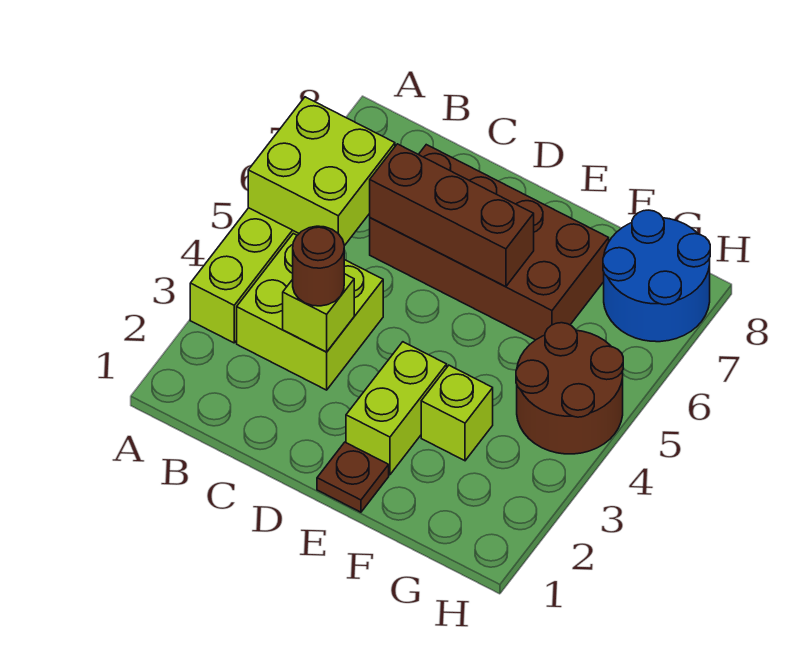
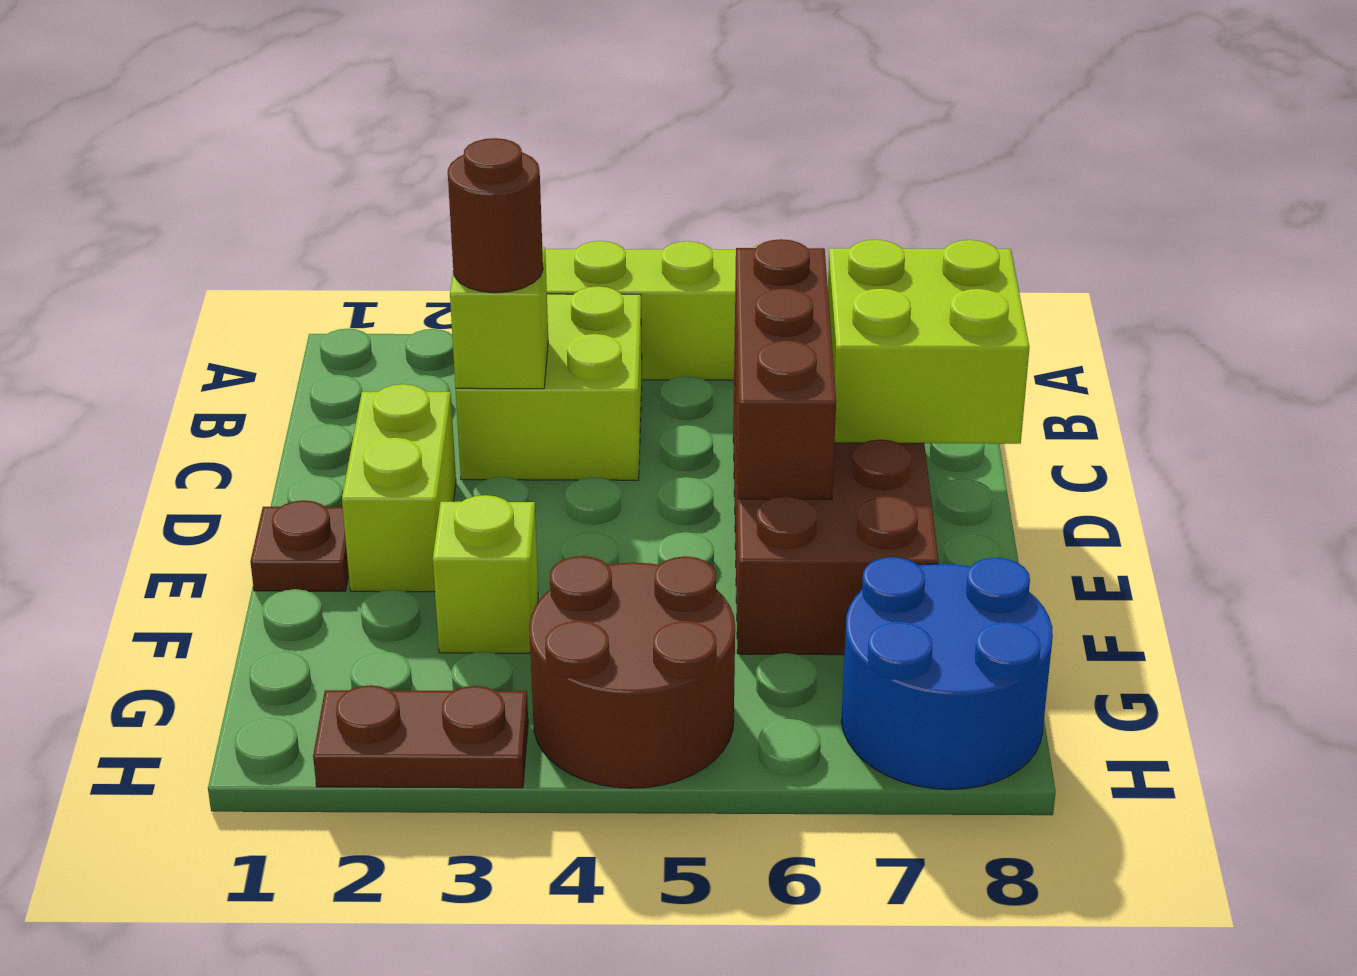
lime 2x2 brick [248,97,395,246] -> lime 2x2 brick moved to [828,240,1030,444]
lime 1x2 brick [346,342,447,475] -> lime 1x2 brick turned to [342,384,456,592]
none -> brown 1x2 plate [313,685,528,788]

